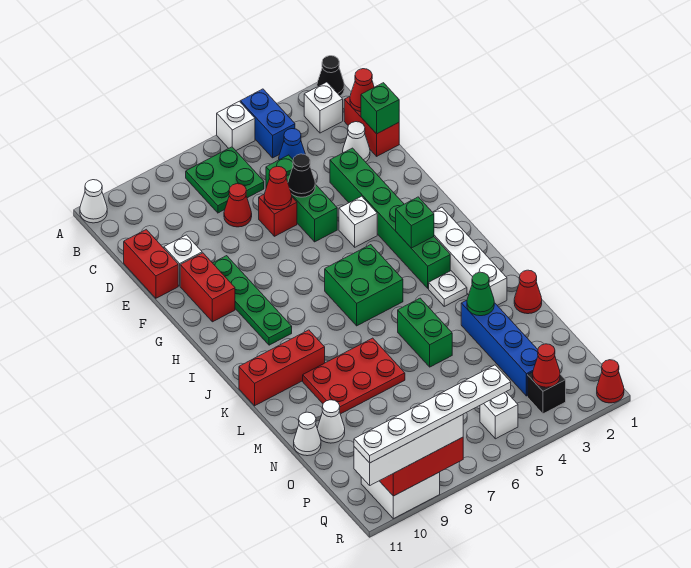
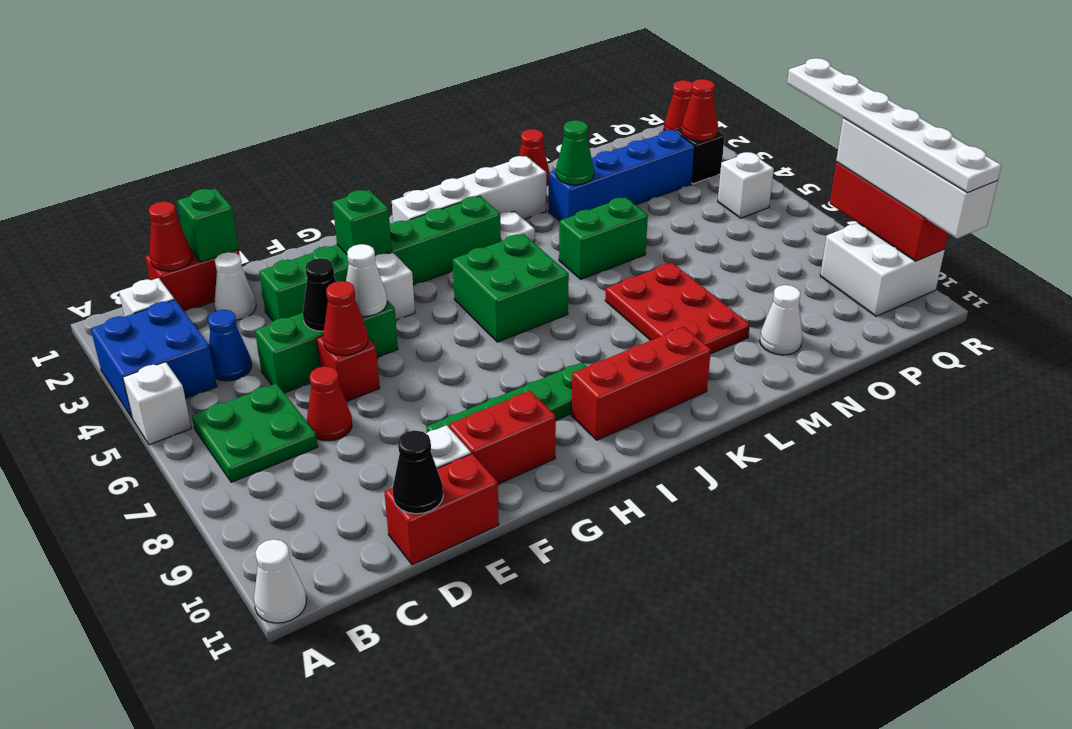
black 1x1 cone [317,56,344,96] -> black 1x1 cone moved to [393,430,443,514]
blue 1x2 brick [240,89,295,158] -> blue 2x2 brick [91,300,217,418]
green 1x1 brick [396,197,434,248] -> green 1x1 brick moved to [333,190,392,256]
red 1x3 brick [239,330,325,406] -> red 1x3 brick turned to [571,327,711,440]
white 1x1 cone [294,412,321,456] -> white 1x1 cone moved to [346,244,387,316]

